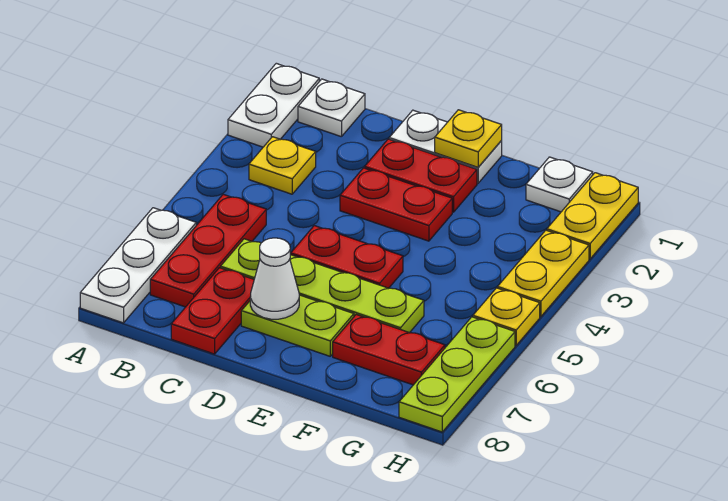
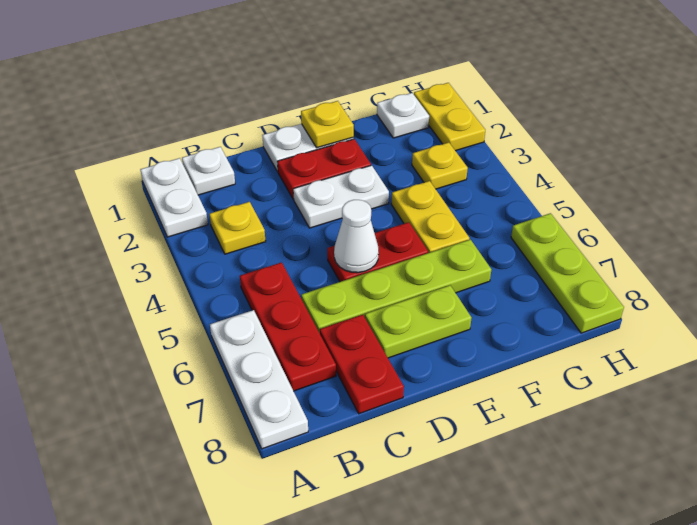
red 1x2 plate [340,168,452,241] -> white 1x2 plate [293,165,389,228]
white 1x1 cone [250,238,299,319] -> white 1x1 cone moved to [334,200,379,273]
red 1x2 plate [333,315,445,385] -> none
yellow 1x2 plate [498,230,589,317] -> yellow 1x2 plate moved to [391,181,469,253]
yellow 1x1 plate [473,288,540,345] -> yellow 1x1 plate moved to [412,142,468,189]

